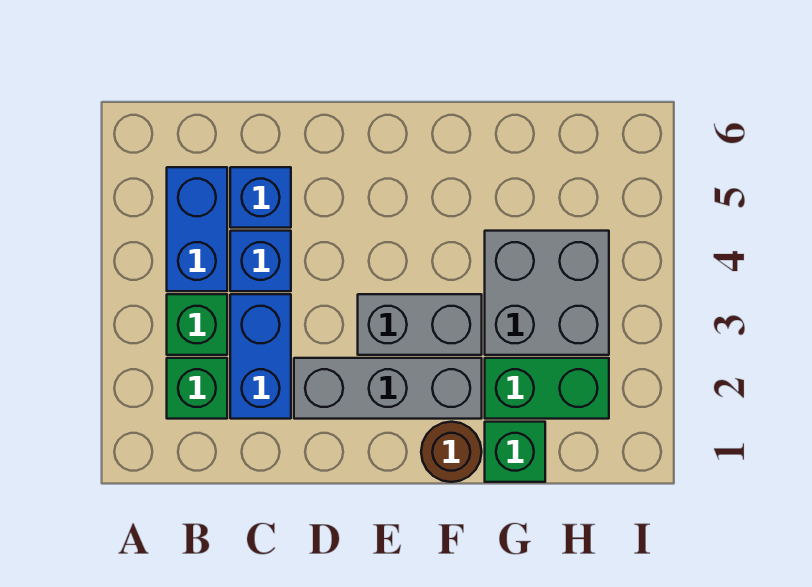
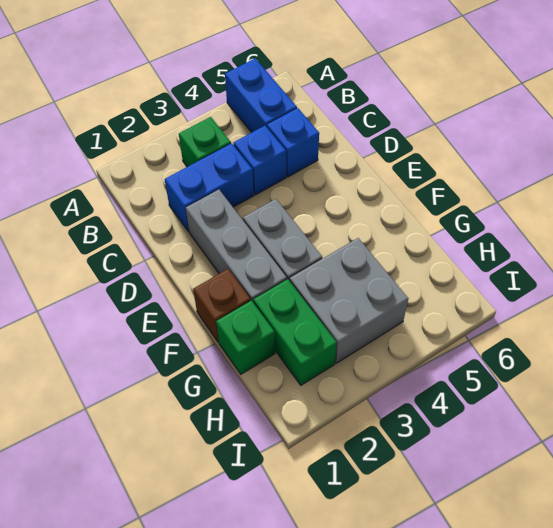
green 1x1 brick [167,358,227,419] -> none
blue 1x2 brick [167,167,227,291] -> blue 1x2 brick turned to [225,58,297,133]
brown 1x1 round brick [421,422,482,482] -> brown 1x1 brick [193,269,251,342]

